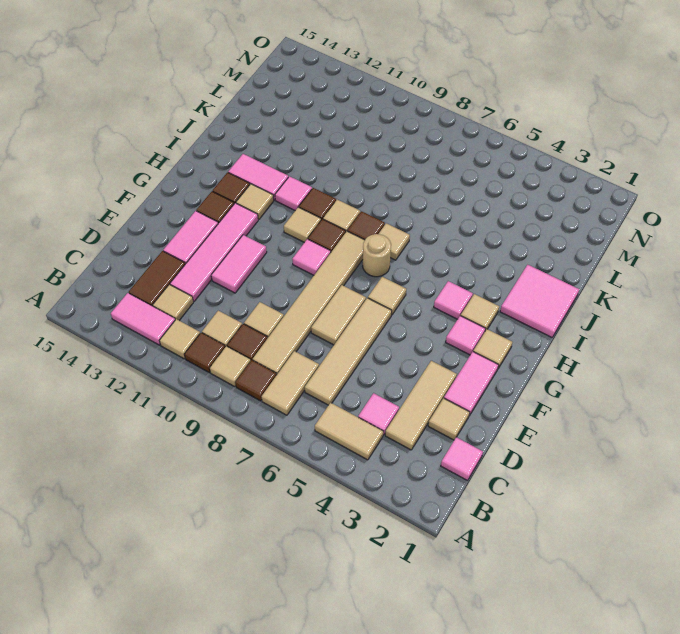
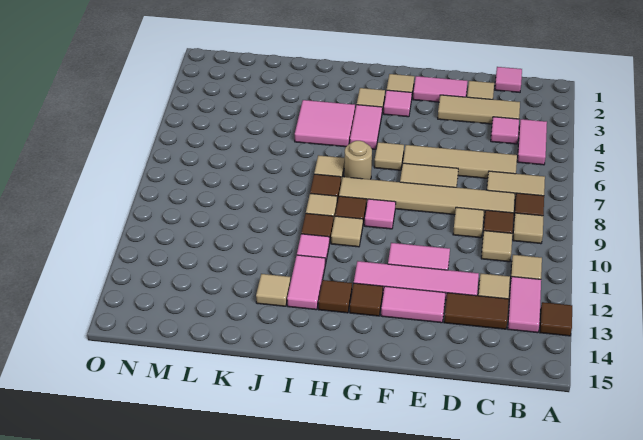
tan 1x2 tile [315,403,383,460] -> pink 1x2 tile [518,119,547,165]
brown 1x1 tile [185,333,225,373] -> brown 1x1 tile moved to [540,302,572,336]
pink 1x1 tile [434,281,473,319] -> pink 1x2 tile [350,105,382,149]
tan 1x1 tile [236,184,274,220] -> tan 1x1 tile moved to [256,274,290,306]
pink 2x2 tile [500,265,579,337] -> pink 2x2 tile moved to [295,100,355,147]

